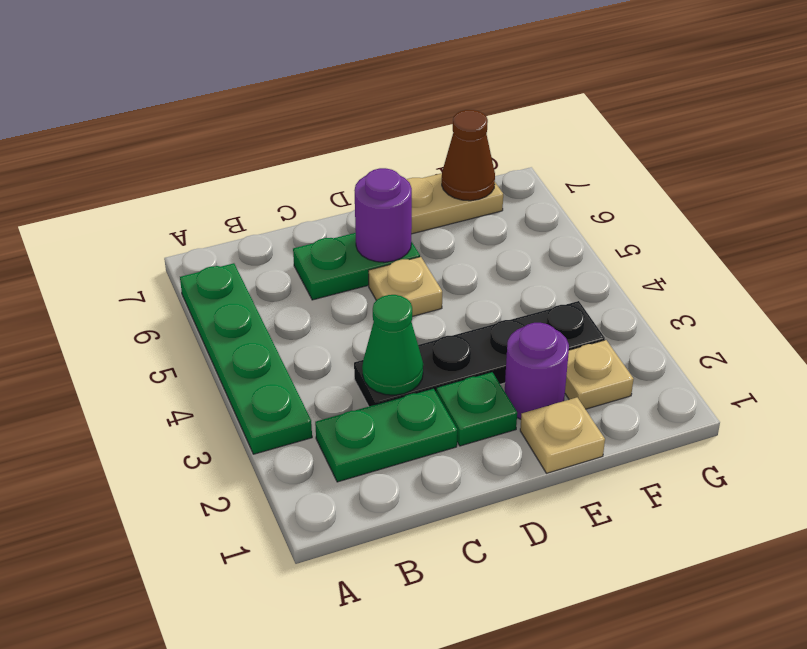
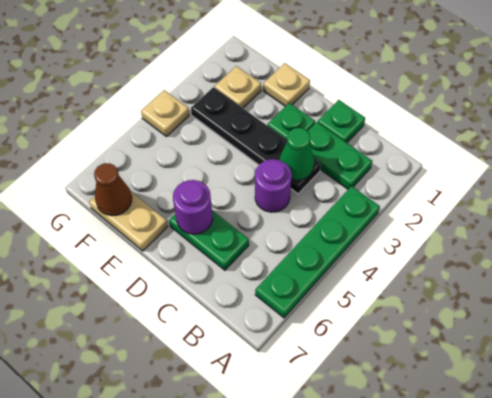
none -> green 1x1 plate [318,100,365,143]
tan 1x1 plate [368,257,442,316] -> tan 1x1 plate moved to [141,90,189,136]
purple 1x1 round brick [505,323,569,419] -> purple 1x1 round brick moved to [255,159,292,212]

